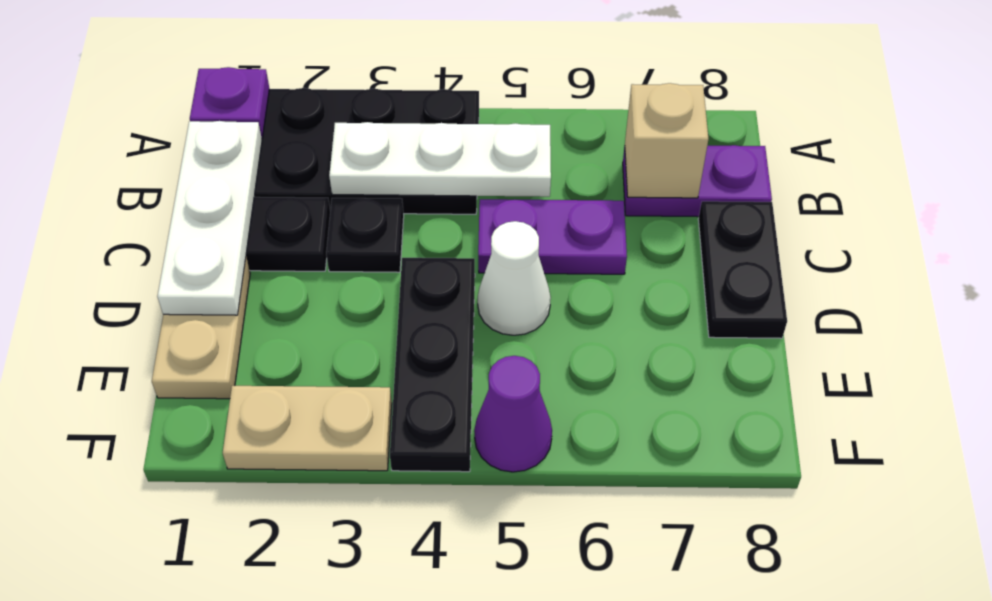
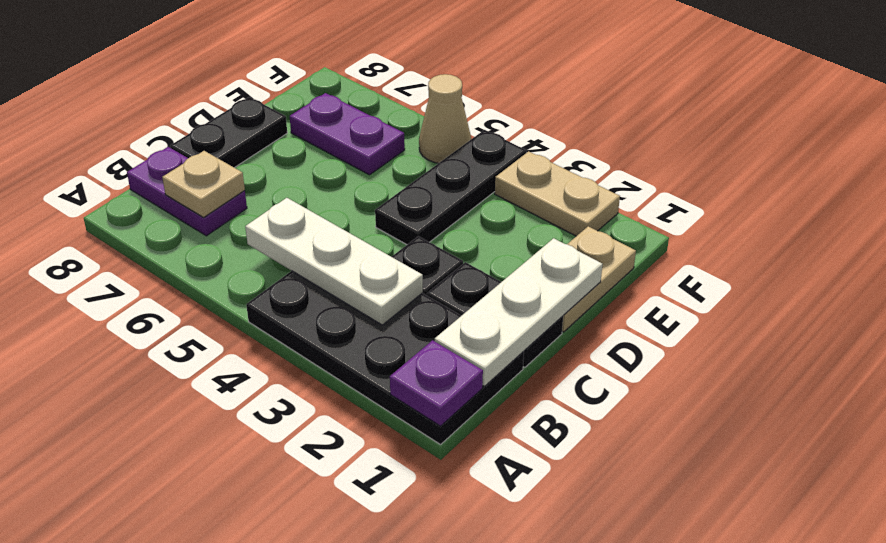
tan 1x1 brick [625,83,708,198] -> tan 1x1 plate [162,151,245,217]
purple 1x2 plate [478,199,627,274] -> purple 1x2 plate moved to [290,93,405,175]
white 1x1 cone [478,221,551,335] -> none
purple 1x1 cone [474,356,552,472] -> tan 1x1 cone [419,74,471,163]

